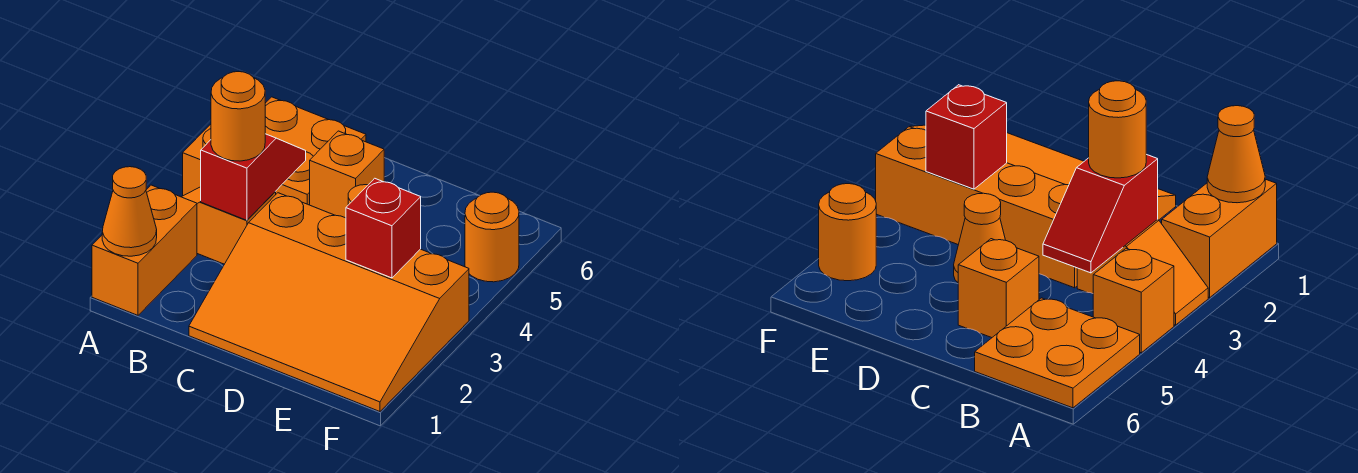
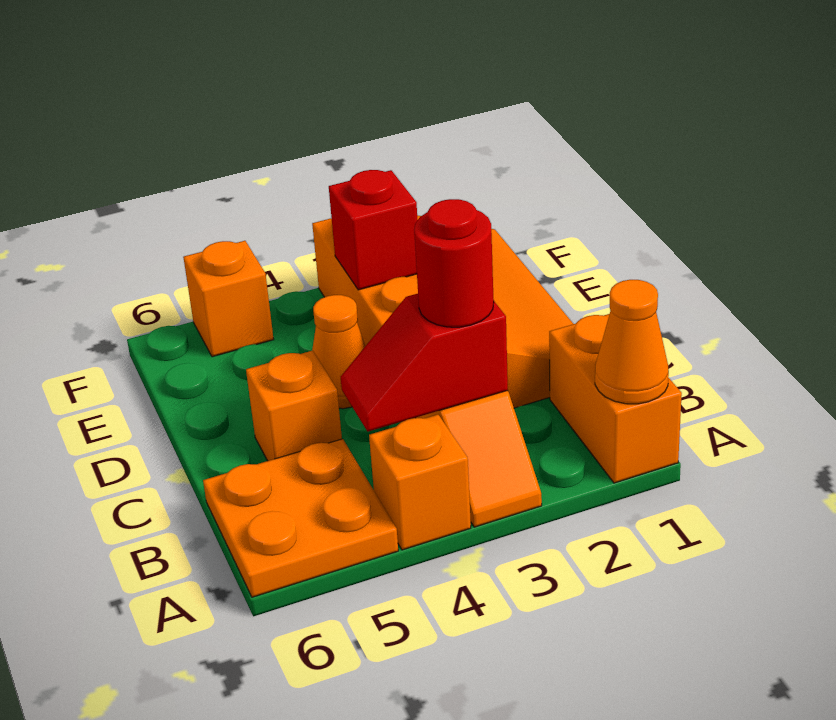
orange 1x2 brick [92,185,197,315] -> orange 1x2 brick turned to [549,314,682,483]
orange 1x1 round brick [211,72,265,161] -> red 1x1 round brick [414,199,494,327]
orange 1x1 round brick [465,192,519,282] -> orange 1x1 brick [183,241,274,357]

